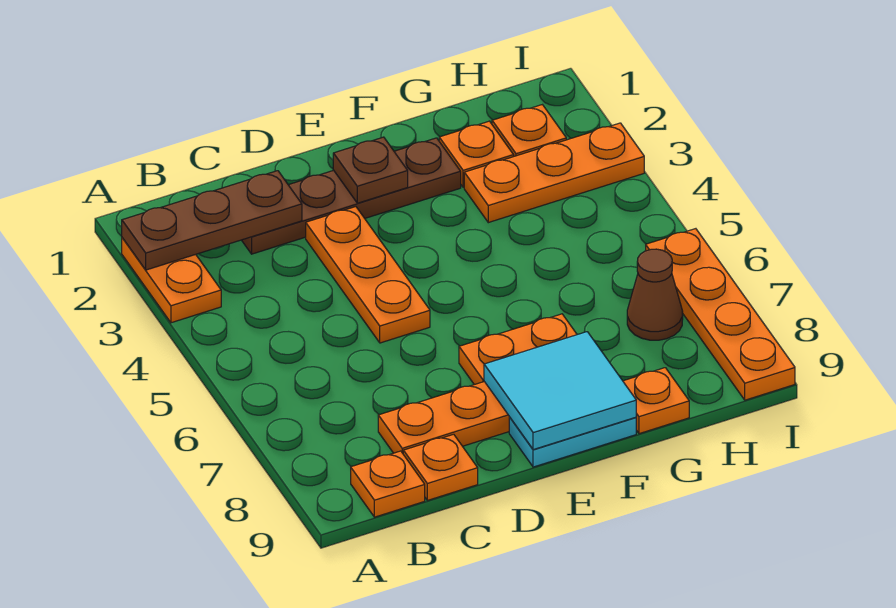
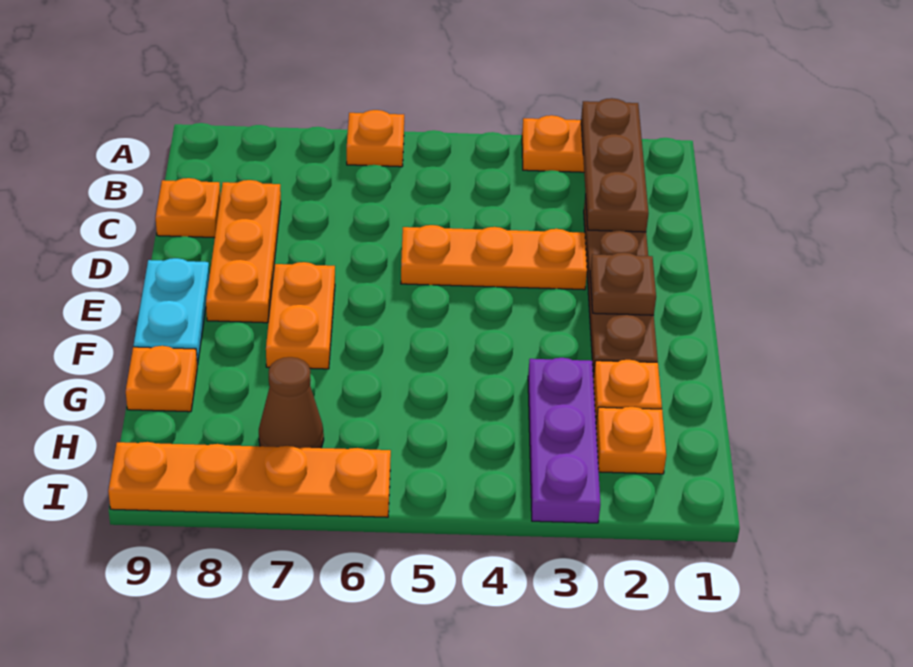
orange 1x1 plate [351,451,425,517] -> orange 1x1 plate moved to [347,110,404,167]
cyan 2x2 tile [484,332,636,450] -> none
orange 1x3 plate [464,123,644,223] -> purple 1x3 plate [528,358,600,523]

